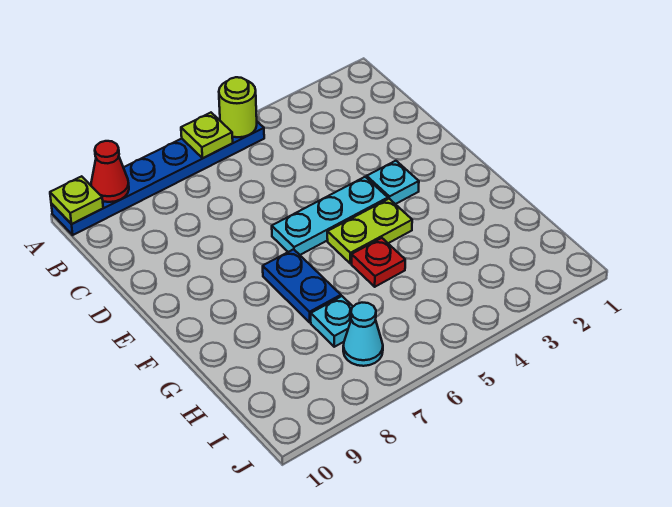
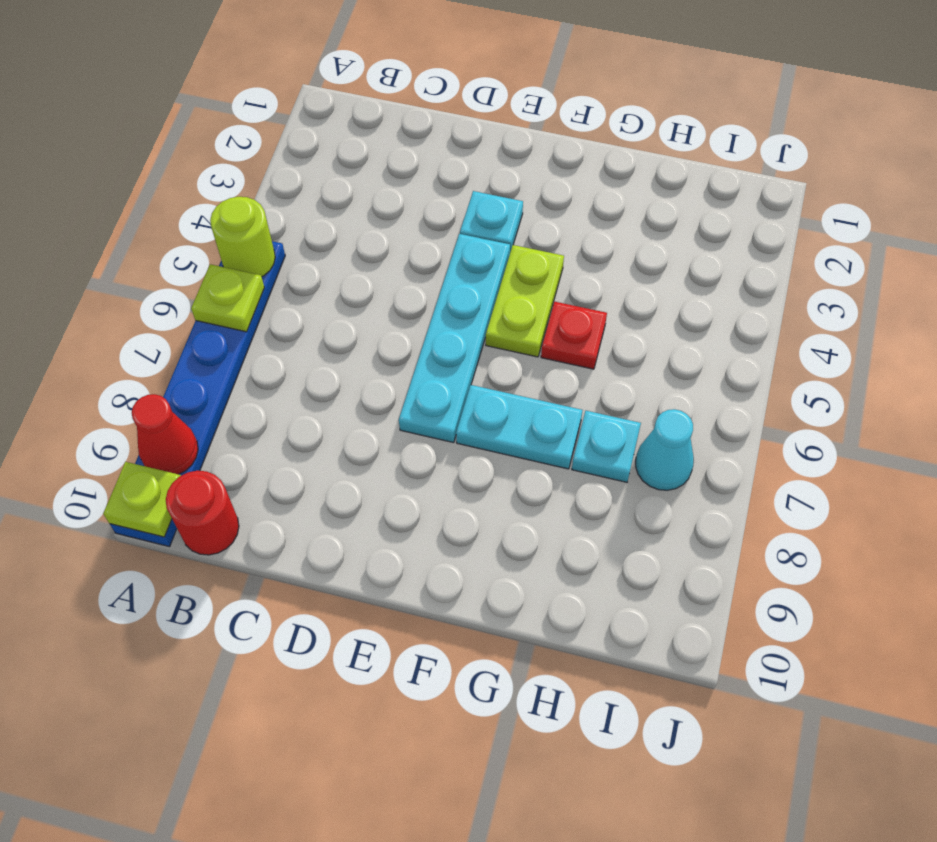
none -> red 1x1 round brick [166,471,239,555]
cyan 1x3 plate [272,177,388,255] -> cyan 1x4 plate [399,234,510,443]
blue 1x2 plate [263,249,341,322] -> cyan 1x2 plate [456,385,582,469]

